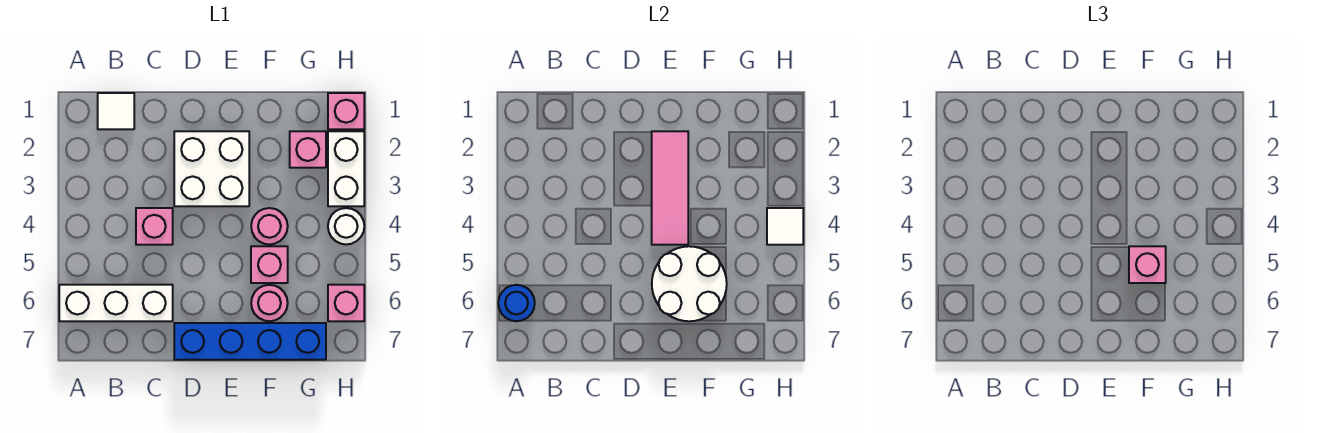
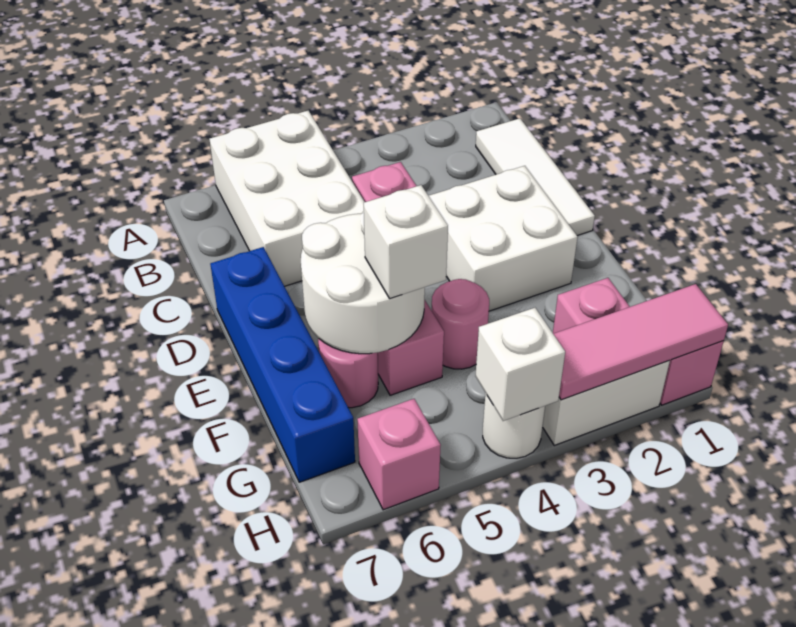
white 1x3 brick [59,285,173,321] -> white 2x3 brick [209,111,364,286]
blue 1x1 round brick [498,285,535,321] -> none
white 1x1 tile [98,93,134,129] -> white 1x3 tile [476,118,595,236]
pink 1x3 tile [652,131,688,245] -> pink 1x3 tile moved to [554,284,728,400]
pink 1x1 brick [1129,246,1166,283] -> white 1x1 brick [364,185,448,299]
white 1x1 tile [767,208,803,245] -> white 1x1 brick [475,308,565,421]

